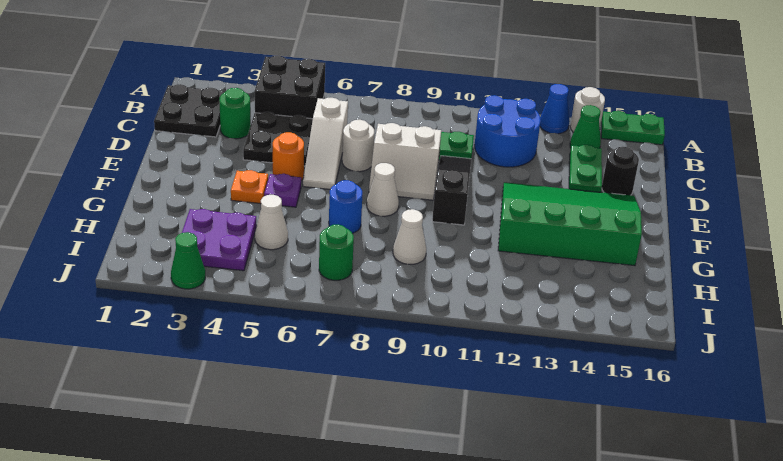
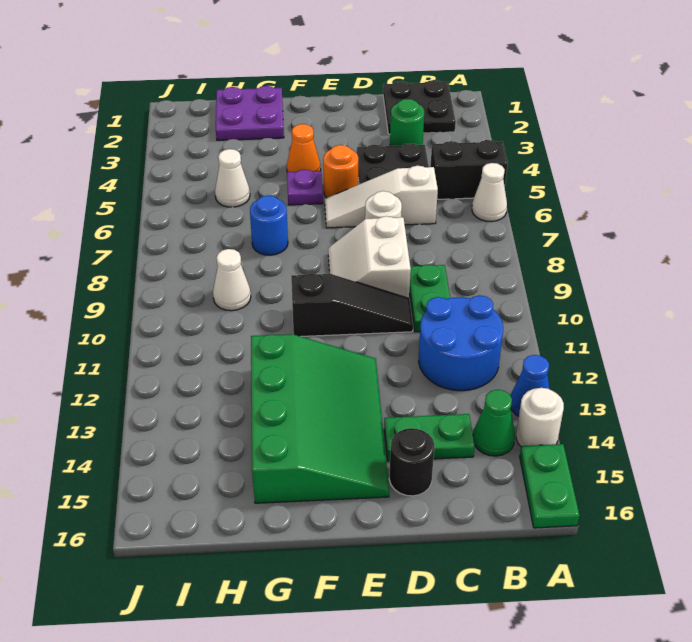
black 2x2 brick [255,56,325,119] -> black 1x2 brick [430,140,508,199]
orange 1x1 plate [231,170,268,204] -> orange 1x1 cone [287,124,321,172]
white 1x1 cone [367,163,399,216] -> white 1x1 cone moved to [472,163,507,222]
purple 2x2 plate [182,209,257,271] -> purple 2x2 plate moved to [216,86,284,140]
green 1x1 round brick [319,225,354,280] -> none
green 1x1 cone [171,232,205,289] -> none

